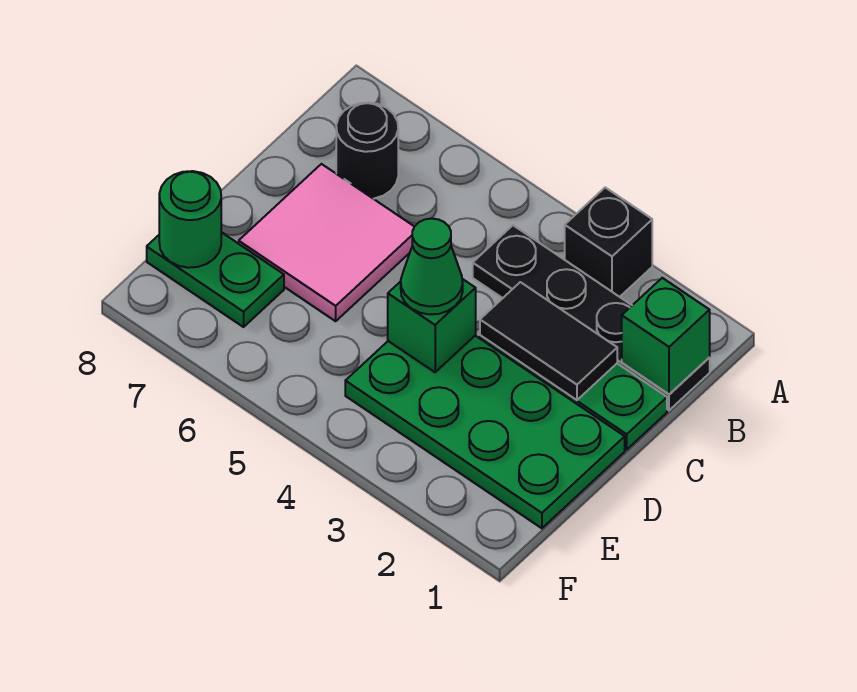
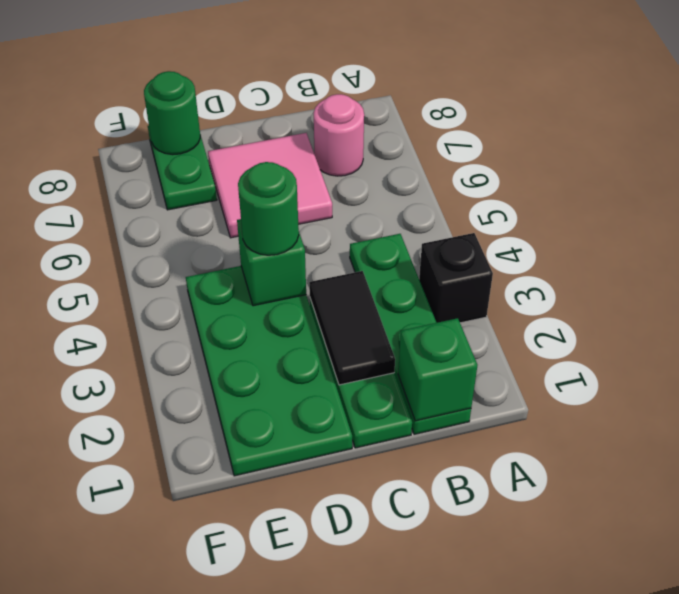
black 1x4 plate [473,225,710,410] -> green 1x4 plate [350,234,471,434]
black 1x1 round brick [336,103,398,199] -> pink 1x1 round brick [314,94,364,176]
green 1x1 cone [401,218,463,314] -> green 1x1 round brick [238,162,299,255]

